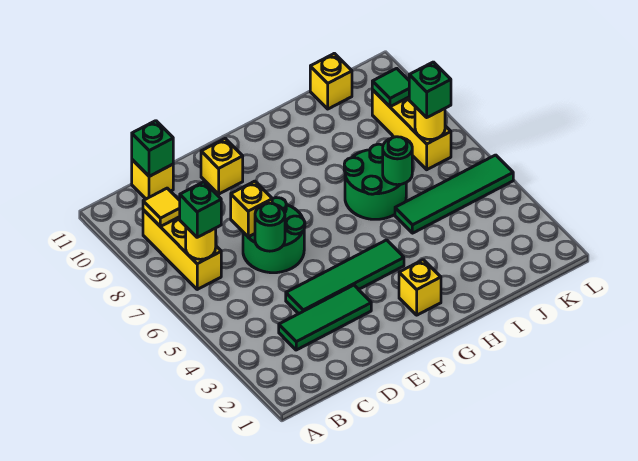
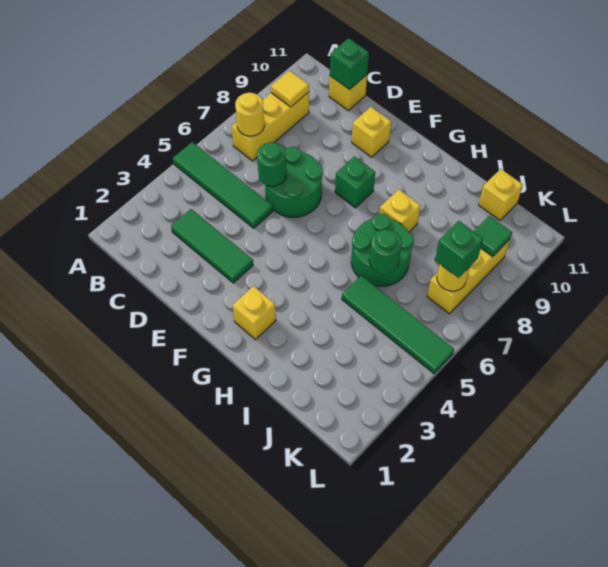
green 1x1 brick [180,182,221,237] -> green 1x1 brick moved to [335,156,375,208]
green 1x4 tile [286,240,404,314] -> green 1x4 tile moved to [173,142,273,228]
yellow 1x1 brick [231,181,272,237] -> yellow 1x1 brick moved to [380,190,420,232]

